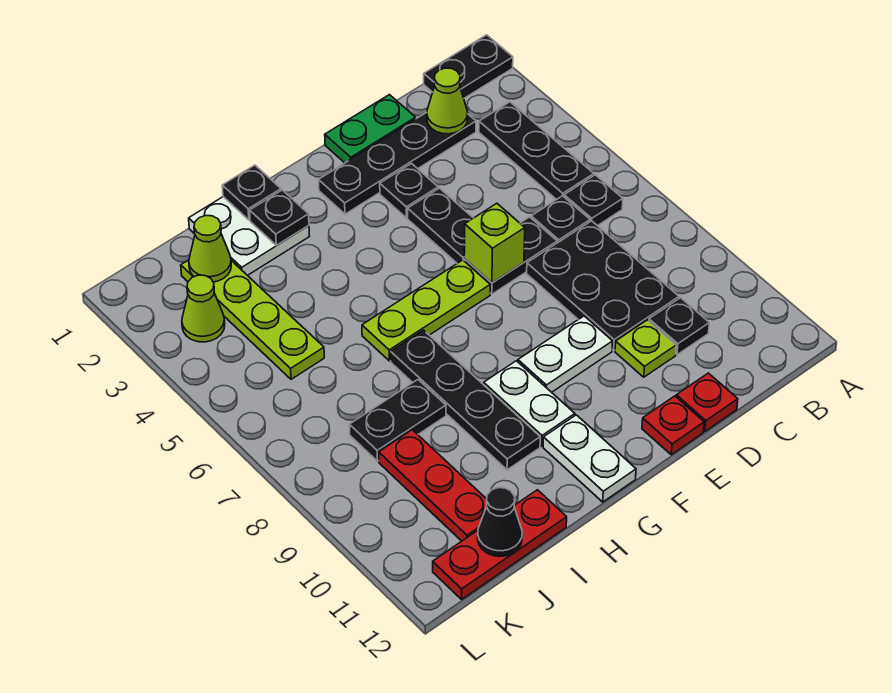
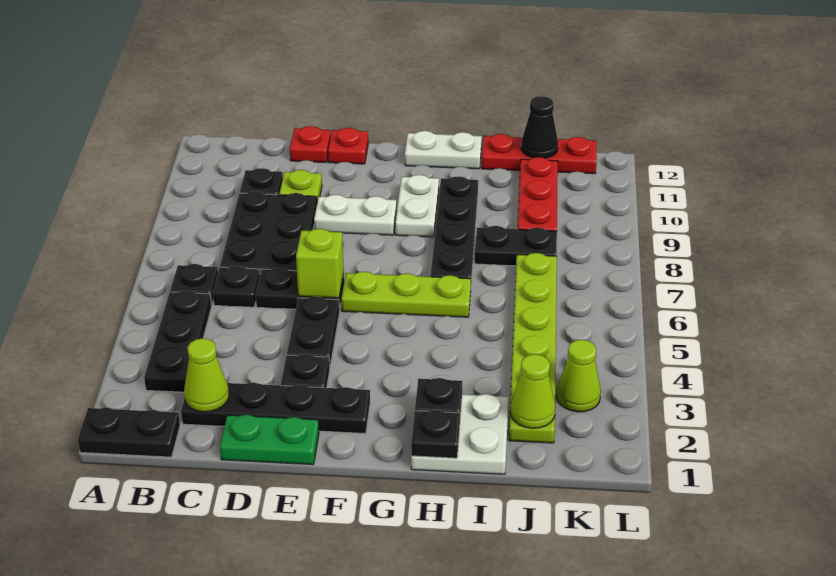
white 1x2 plate [543,415,636,502] -> white 1x2 plate turned to [405,131,482,169]
lime 1x4 plate [181,260,324,379] -> lime 1x6 plate [509,253,557,443]

